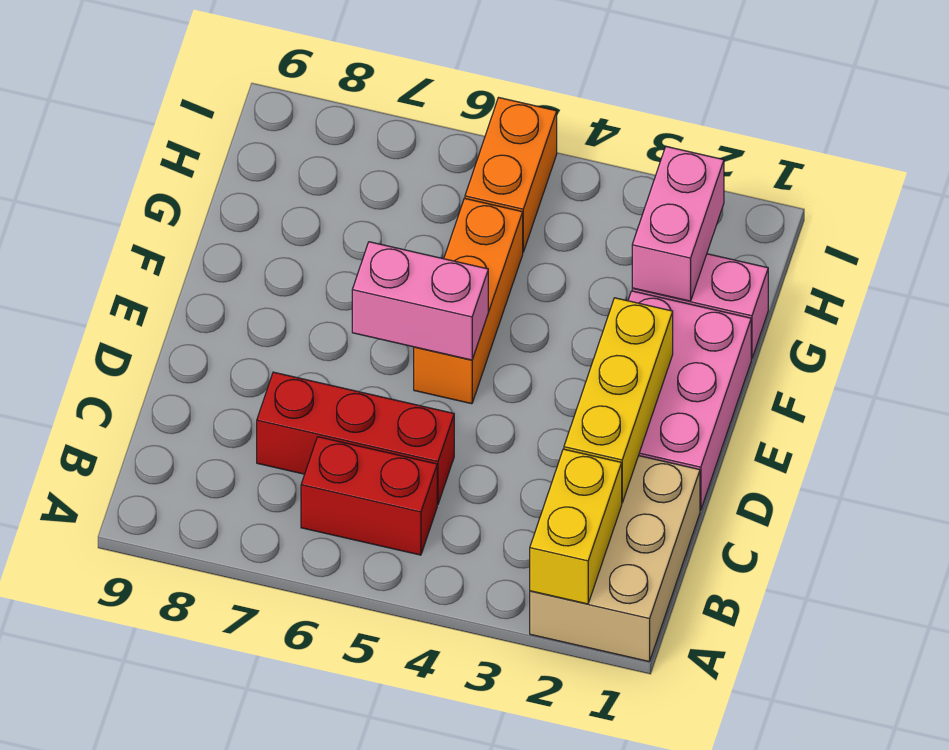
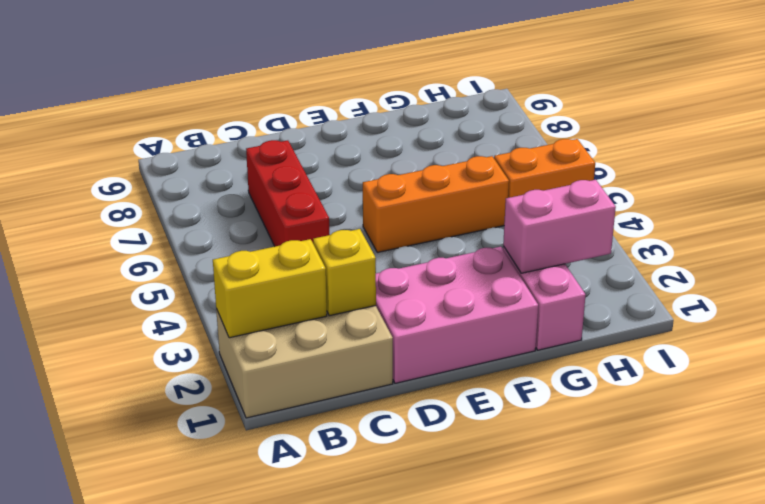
red 1x2 brick [301,437,437,555] -> none
yellow 1x3 brick [564,298,673,503] -> yellow 1x1 brick [313,229,376,316]
pink 1x2 brick [352,242,488,360] -> none

